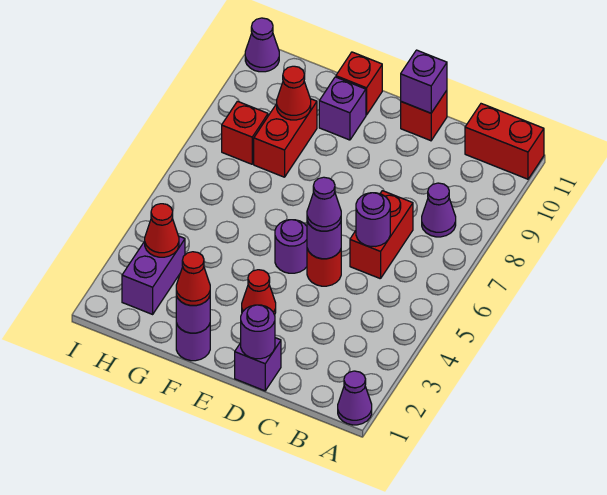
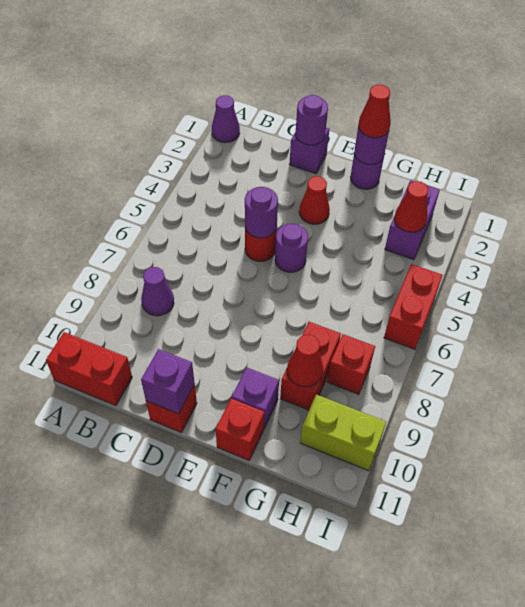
red 1x2 brick [350,191,413,279] -> red 1x2 brick moved to [384,264,443,349]
purple 1x1 round brick [356,193,390,246] -> none
purple 1x1 cone [307,177,341,231] -> none
none -> lime 1x2 brick [300,394,386,471]
purple 1x1 cone [245,18,279,72] -> none

